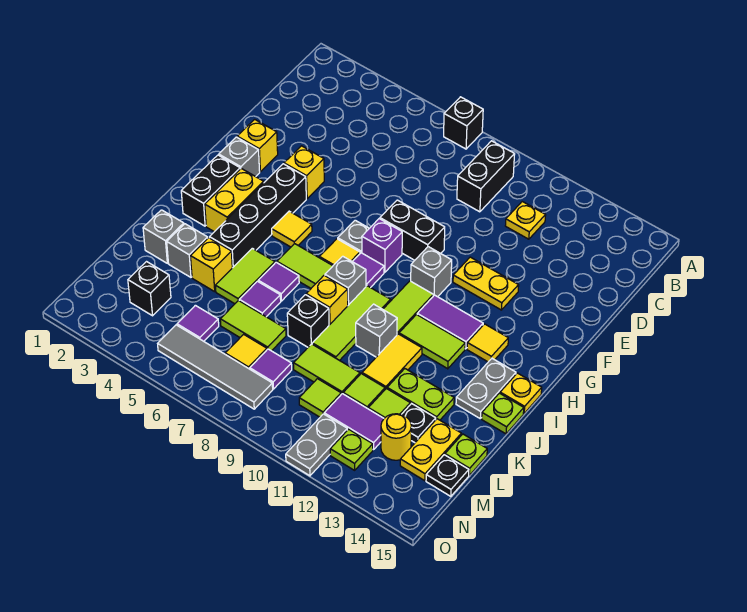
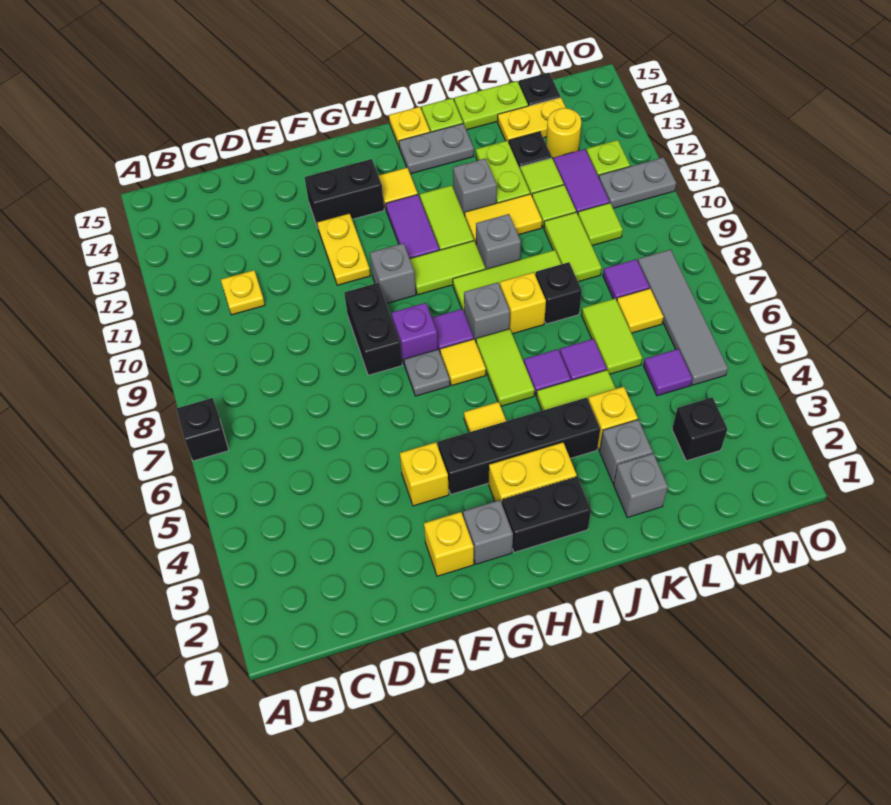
black 1x2 brick [457,141,515,212] -> black 1x2 brick moved to [305,159,384,228]
none -> grey 1x1 brick [453,158,497,216]
lime 1x1 plate [445,434,487,475] -> lime 1x2 plate [454,81,528,130]

